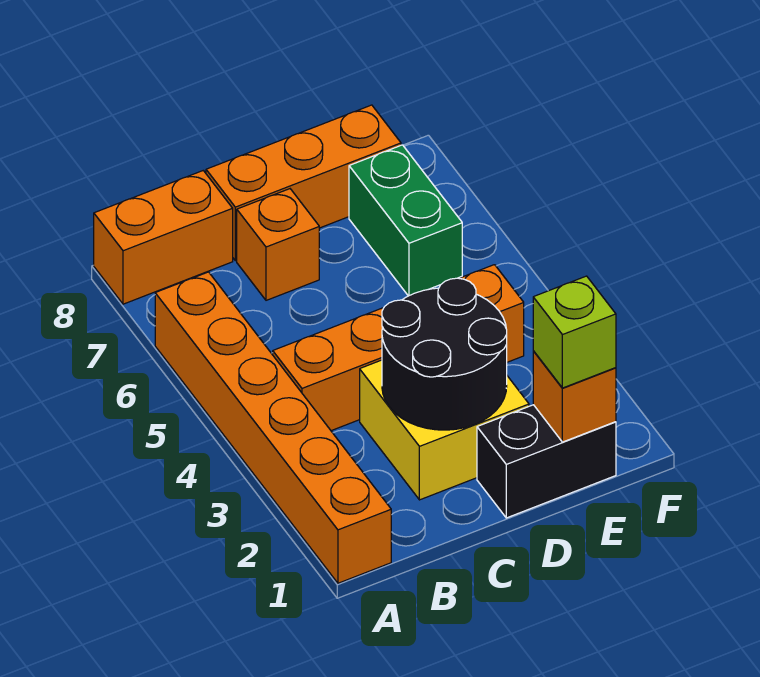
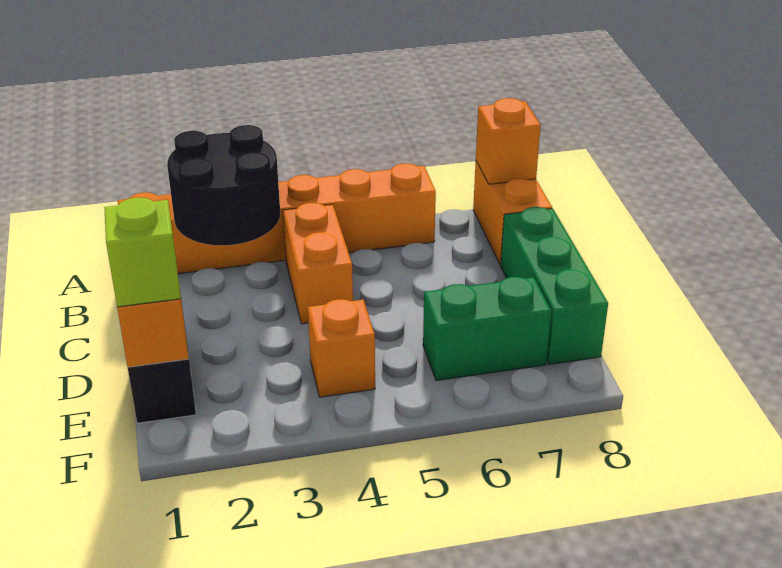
yellow 2x2 brick [360,360,529,500] -> none
black 2x2 round brick [382,278,507,430] -> black 2x2 round brick moved to [167,125,280,245]
orange 1x1 brick [237,189,319,300] -> orange 1x1 brick moved to [476,98,541,184]
orange 1x3 brick [206,105,401,261] -> green 1x3 brick [501,207,608,364]

